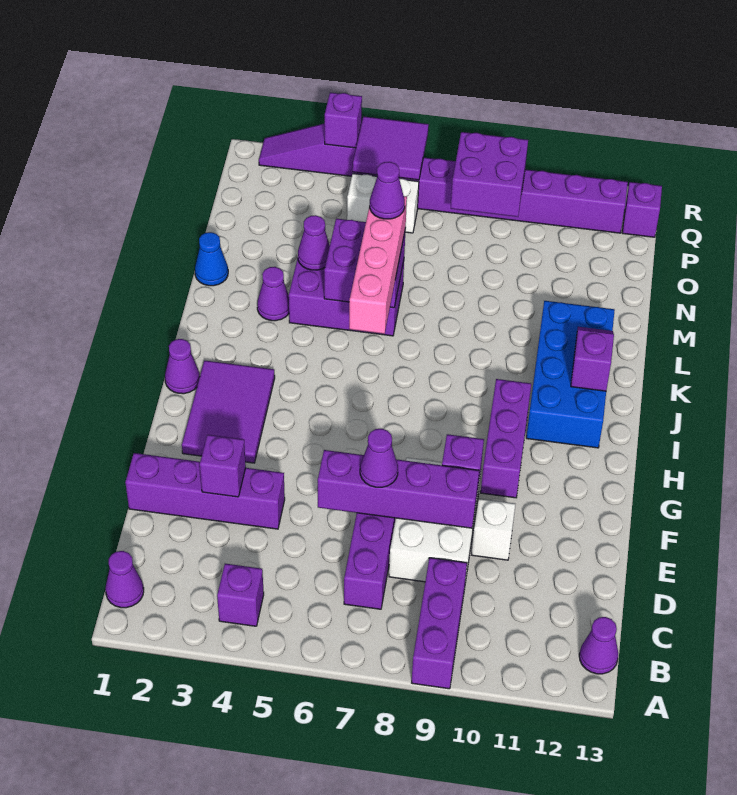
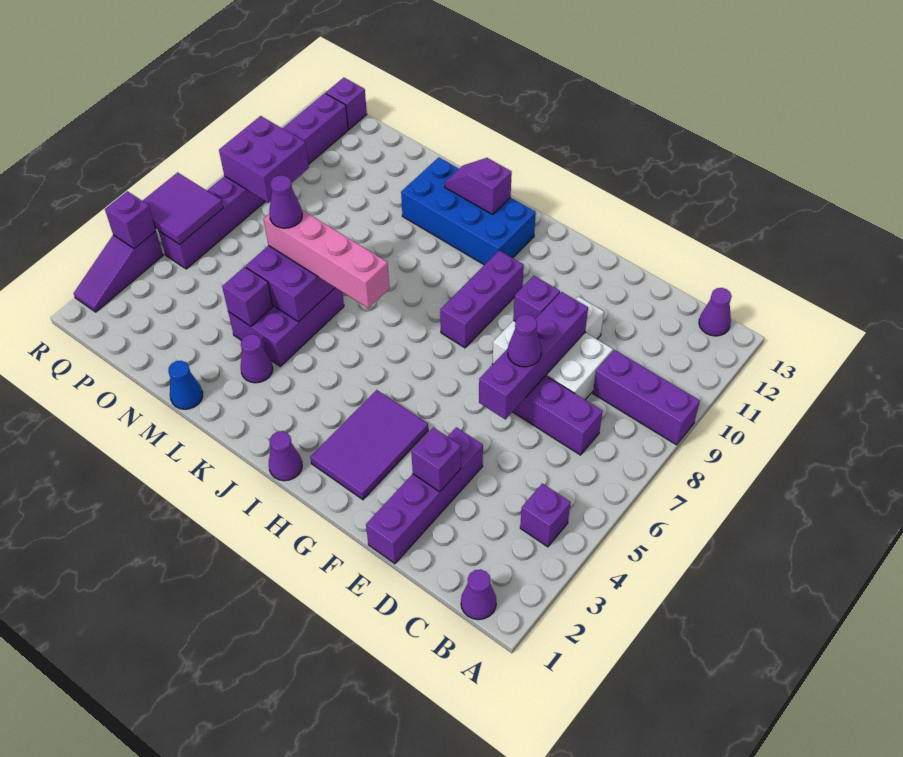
purple 2x3 tile [182,360,275,463] -> purple 2x3 tile turned to [310,390,428,500]
purple 1x3 brick [481,379,531,498] -> purple 1x3 brick turned to [440,250,524,348]
purple 1x1 cone [298,215,330,270] -> purple 1x1 brick [222,267,273,326]
white 1x2 brick [347,174,419,233] -> none

